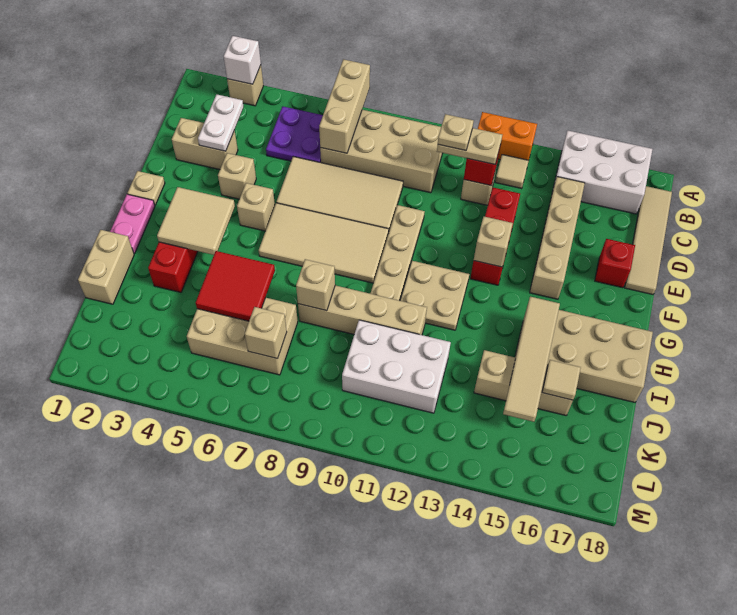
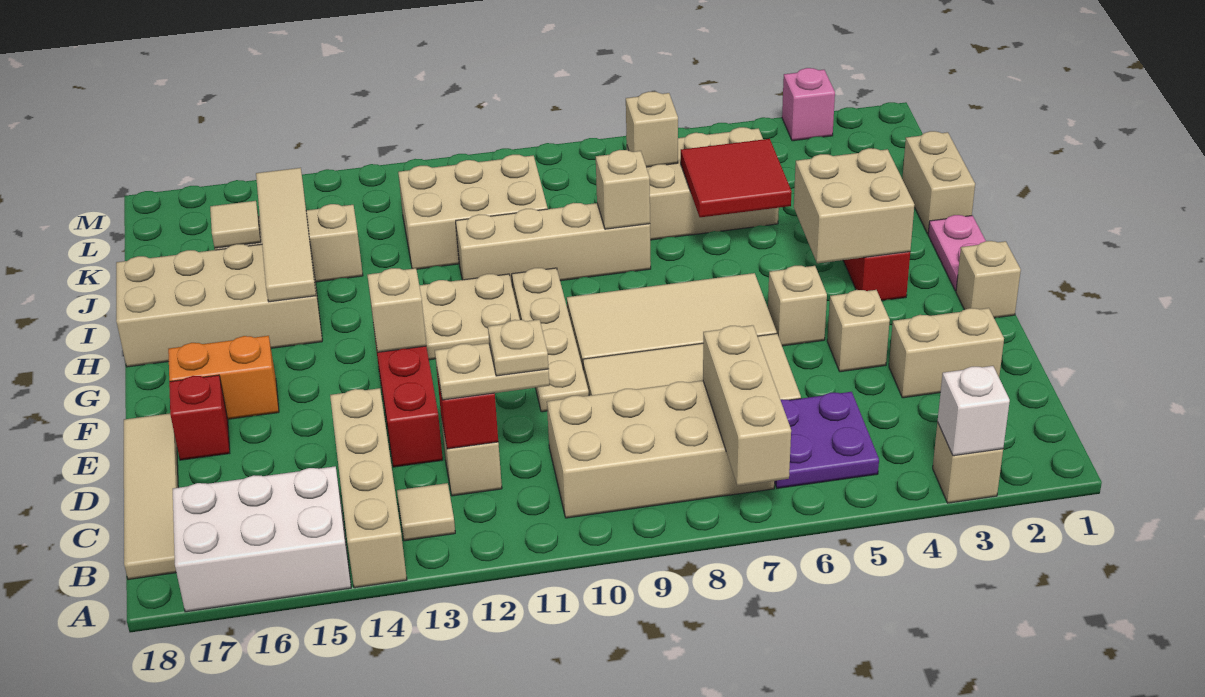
orange 1x2 brick [478,112,537,160] -> orange 1x2 brick moved to [168,336,279,419]
white 1x2 plate [198,94,244,151] -> none
tan 1x4 brick [530,177,585,299] -> tan 1x4 brick moved to [330,388,407,588]
tan 1x1 plate [127,171,165,205] -> tan 1x1 brick [956,241,1021,318]
tan 2x2 tile [157,187,235,255] -> tan 2x2 brick [794,148,915,263]
white 2x3 brick [342,320,451,413] -> tan 2x3 brick [398,155,548,269]
none -> pink 1x1 brick [782,68,835,141]

